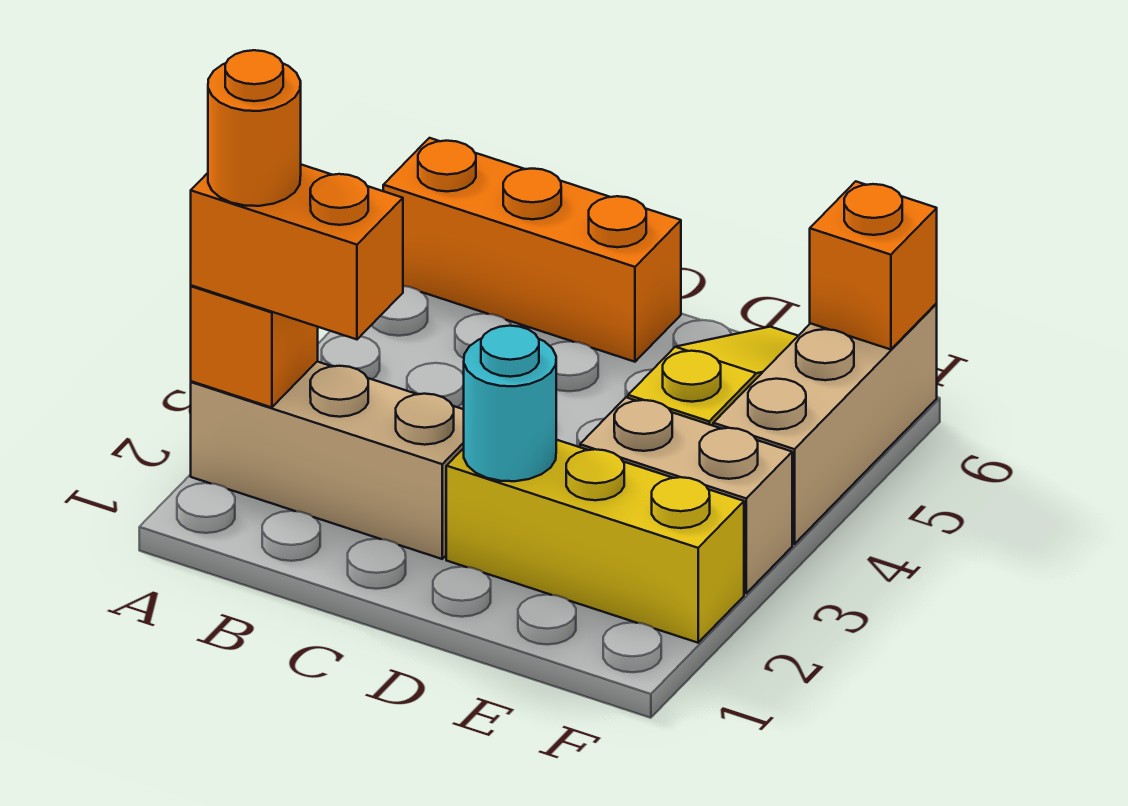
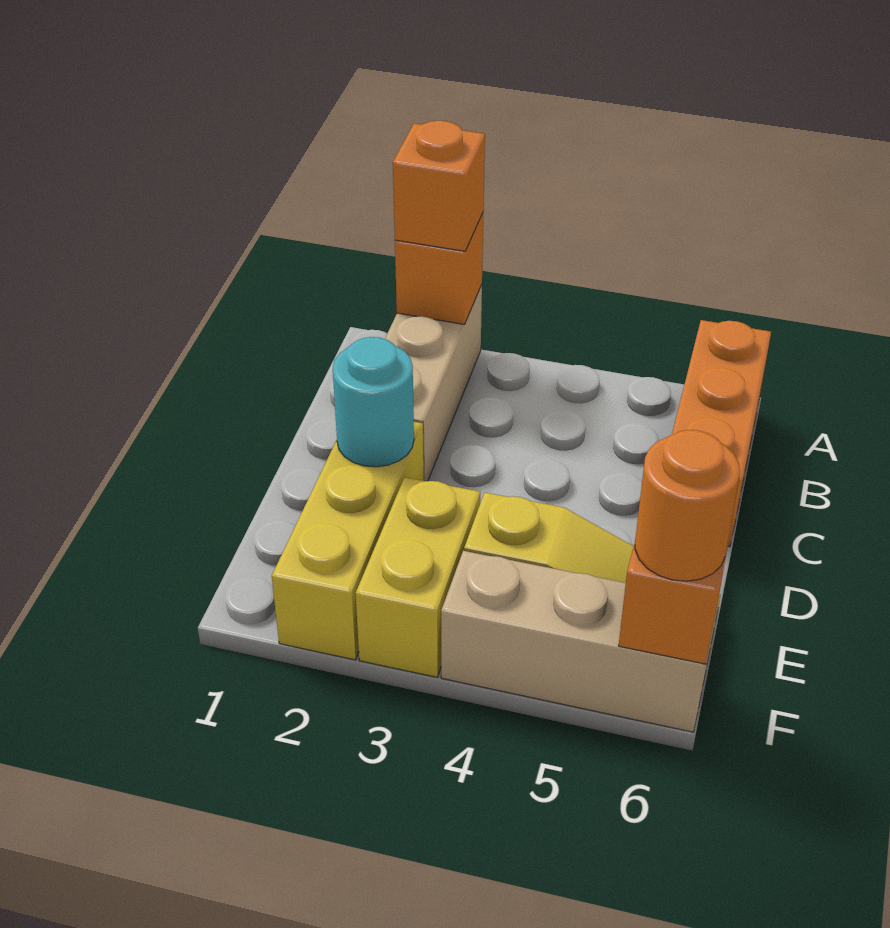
orange 1x2 brick [191,165,403,339] -> orange 1x1 brick [393,121,485,251]
orange 1x1 round brick [208,50,301,206] -> orange 1x1 round brick moved to [635,430,740,581]
tan 1x2 brick [580,397,792,593] -> yellow 1x2 brick [356,477,480,677]

